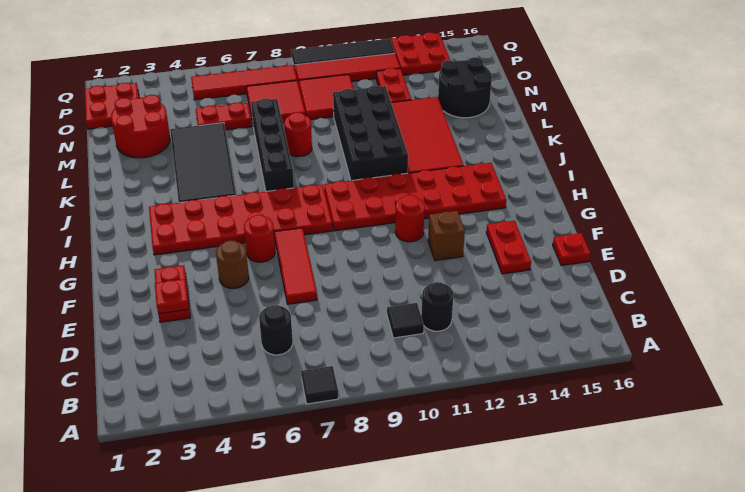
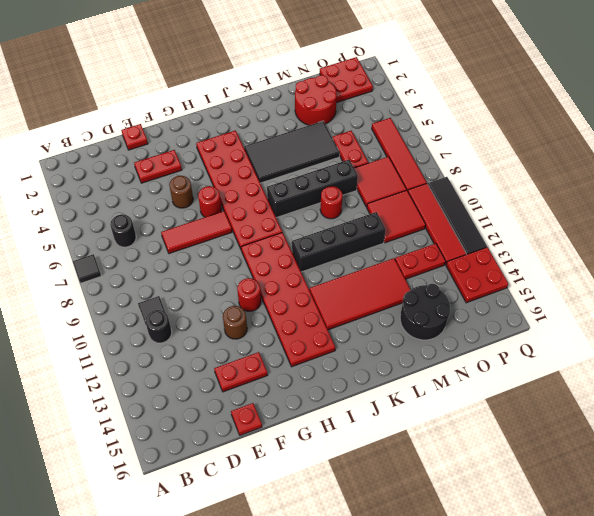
red 1x1 plate [155,279,189,314] -> red 1x1 plate moved to [121,124,148,150]
brown 1x1 brick [428,211,465,261] -> brown 1x1 round brick [223,306,247,339]
black 2x4 brick [333,86,408,181] -> black 1x4 brick [292,212,386,272]

